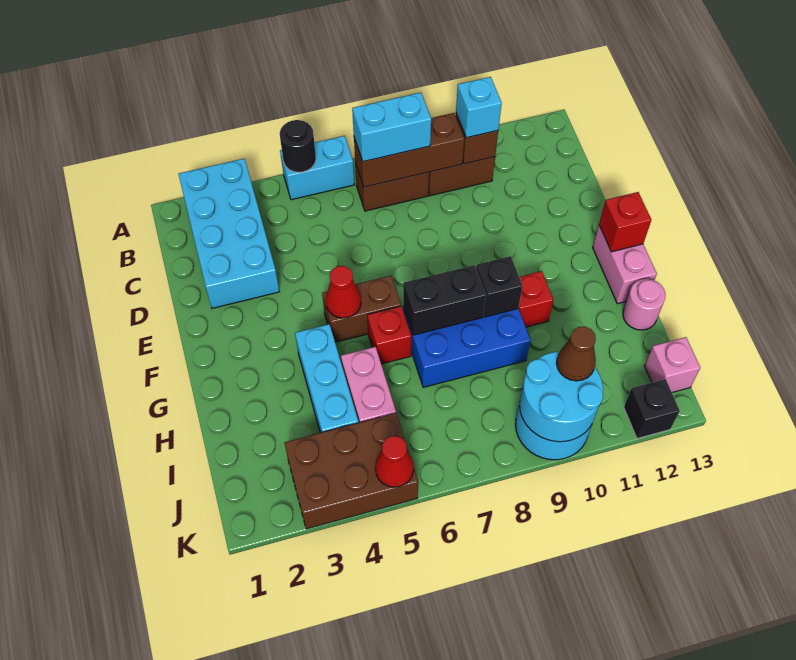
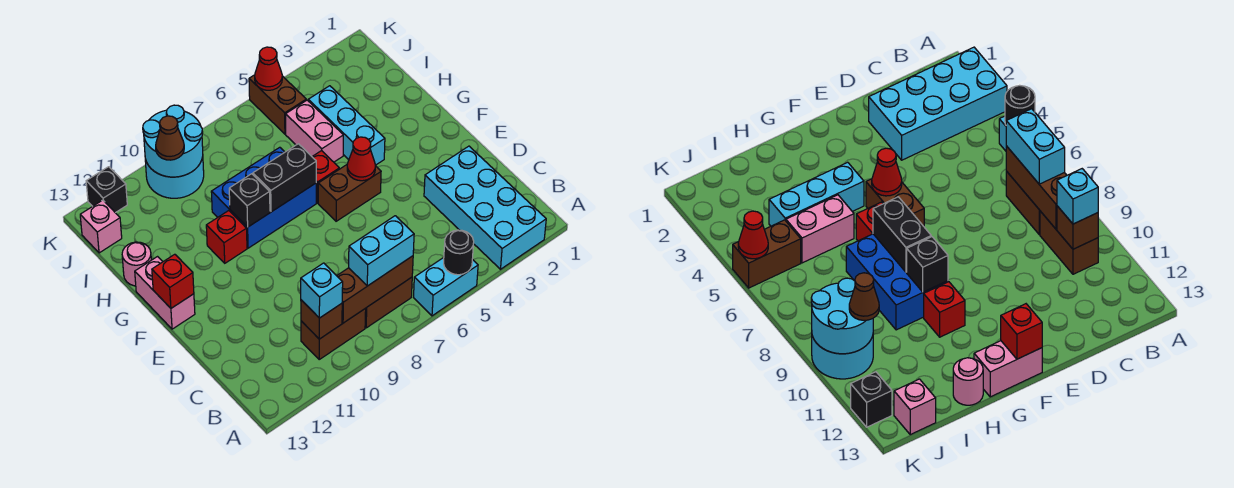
brown 2x3 brick [285,413,418,529] -> brown 1x2 brick [249,75,306,134]

